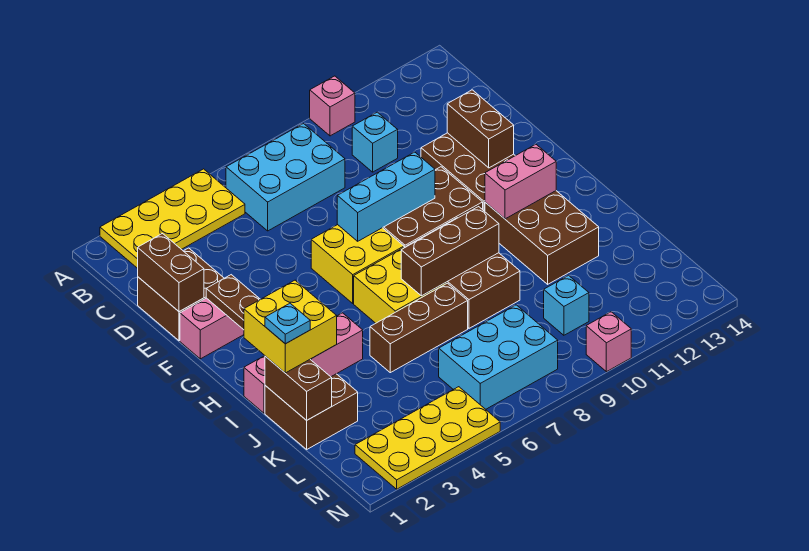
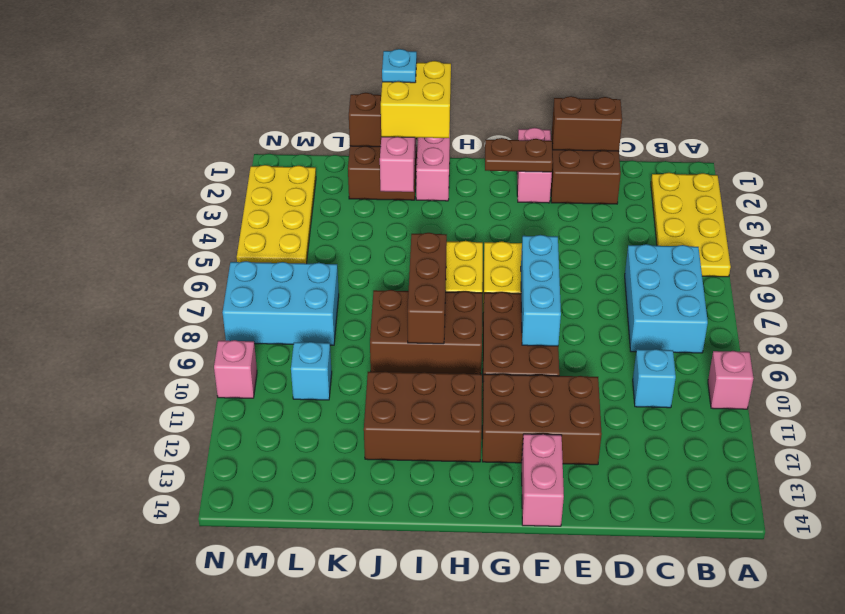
brown 1x2 brick [447,90,514,168] -> none
pink 1x2 brick [485,144,556,219] -> pink 1x2 brick moved to [522,434,564,526]
brown 1x3 brick [370,283,468,373] -> none
cyan 2x3 brick [439,305,558,409] -> cyan 2x3 brick turned to [223,261,339,345]

